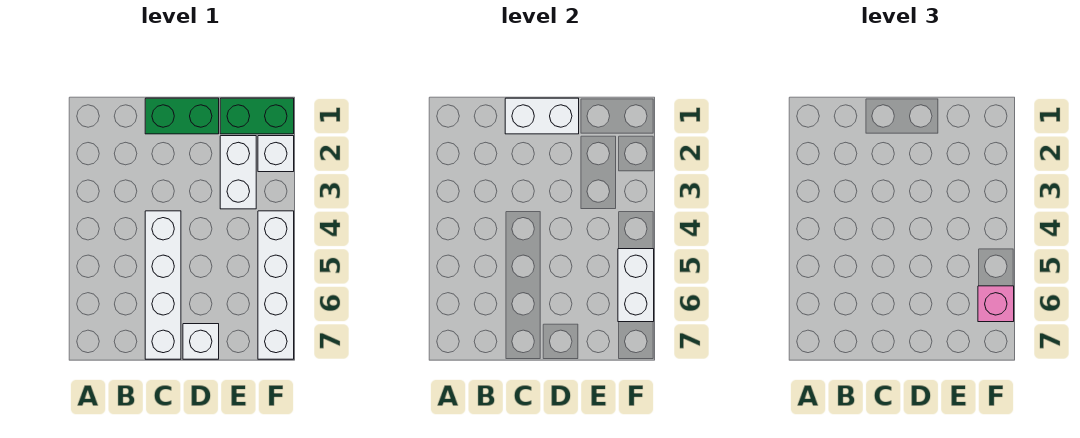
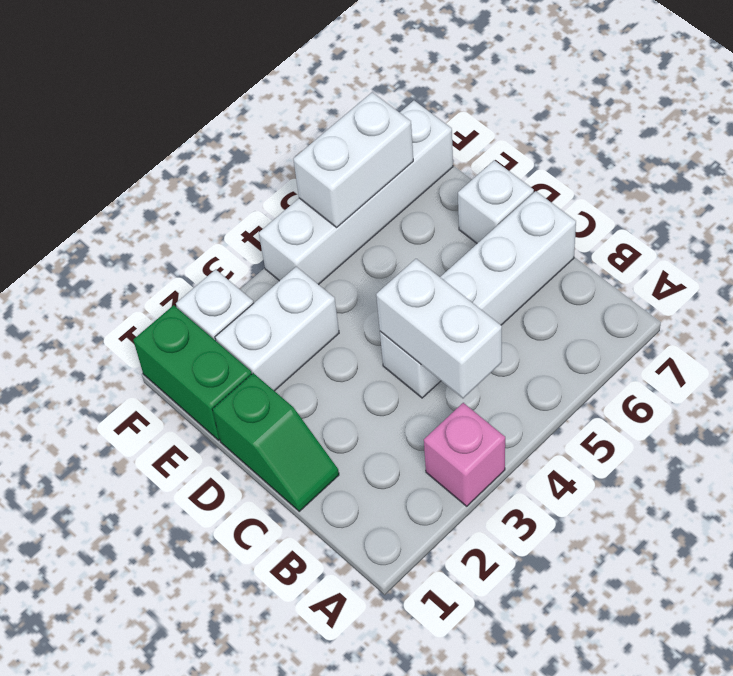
green 1x2 brick [145,98,219,134] -> green 1x2 slope [213,373,339,511]
white 1x2 brick [505,98,579,134] -> white 1x2 brick moved to [376,259,502,398]
pink 1x1 brick [978,286,1014,322] -> pink 1x1 brick moved to [424,403,505,506]

